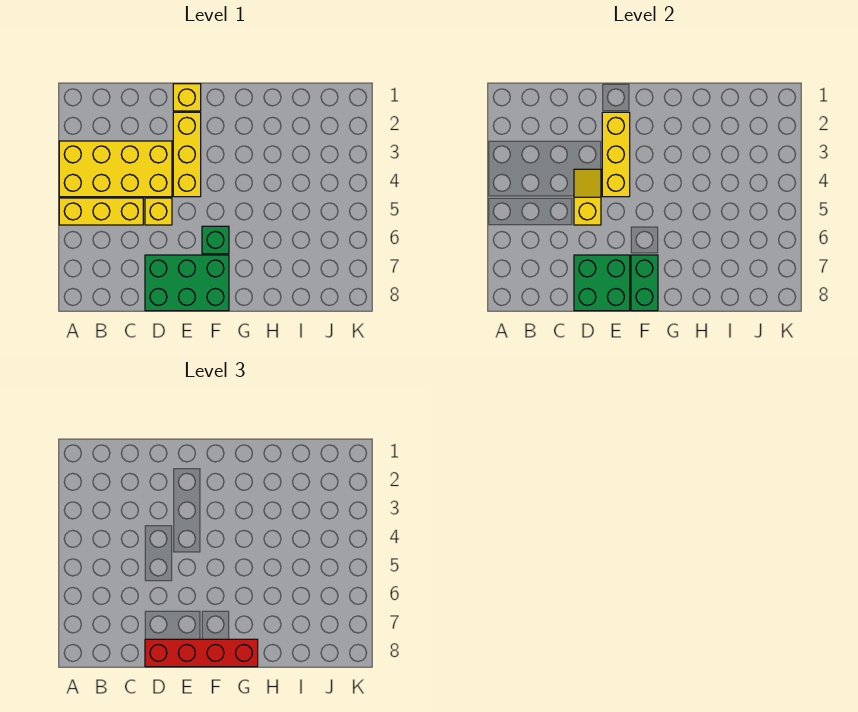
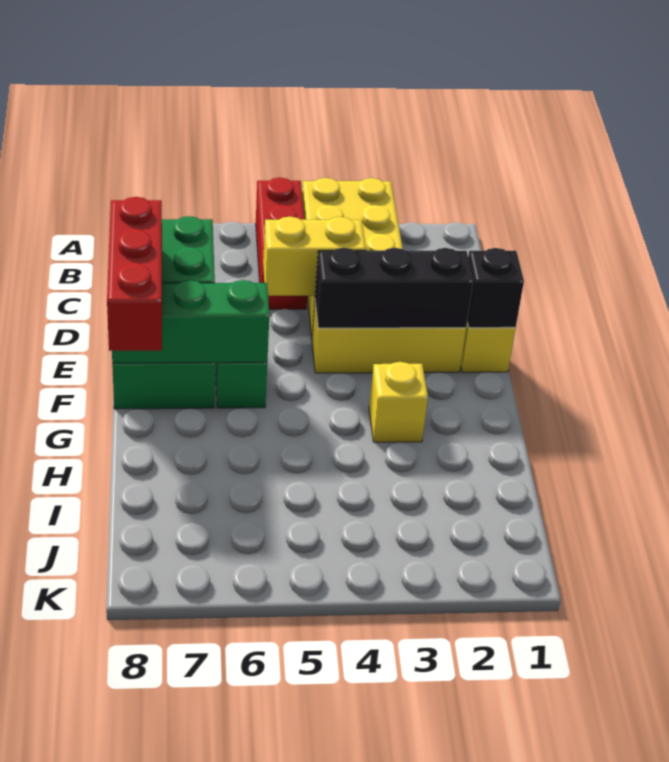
yellow 1x3 brick [59,198,143,225] -> red 1x3 brick [256,178,307,309]
yellow 1x2 slope [574,169,601,225] -> yellow 1x2 brick [263,217,366,296]
yellow 1x1 brick [145,198,172,225] -> yellow 1x1 brick moved to [369,362,428,442]
red 1x4 brick [145,639,258,667] -> red 1x3 brick [107,197,162,351]
none -> black 1x1 brick [467,248,524,328]
yellow 1x3 brick [602,112,630,197] -> black 1x3 brick [315,248,473,328]
green 1x2 brick [631,255,658,311] -> green 1x3 brick [112,280,269,363]

